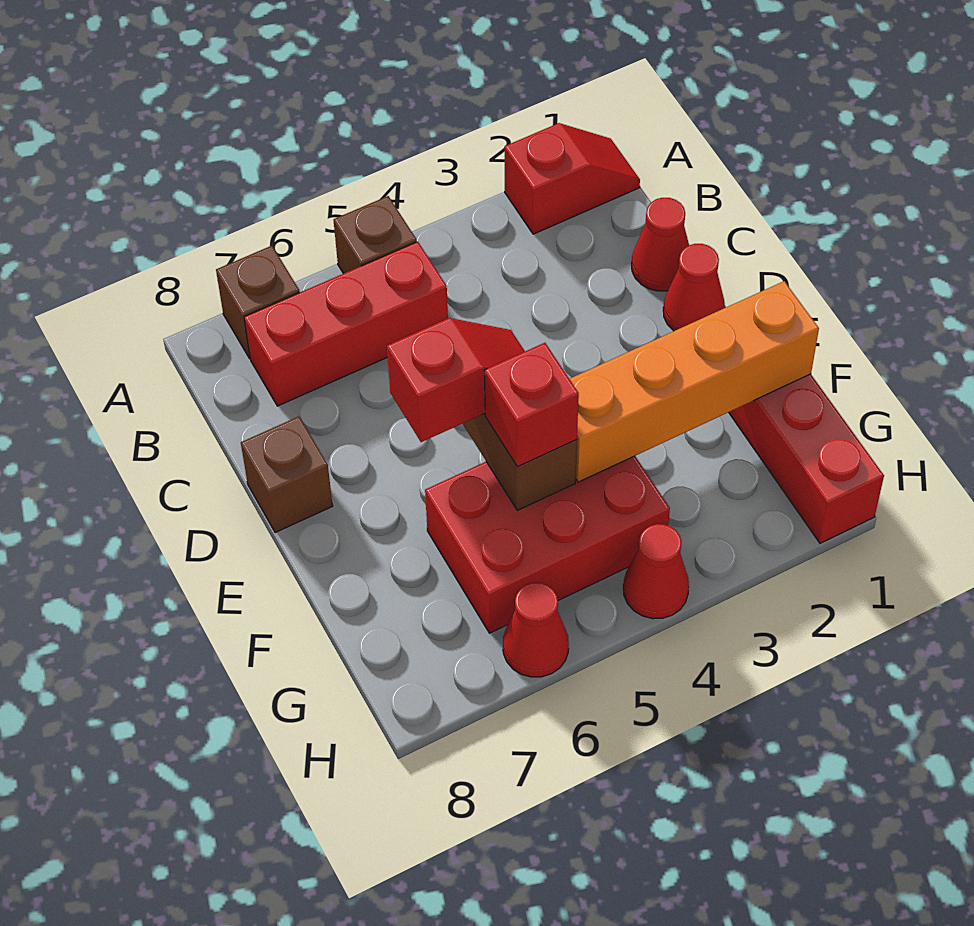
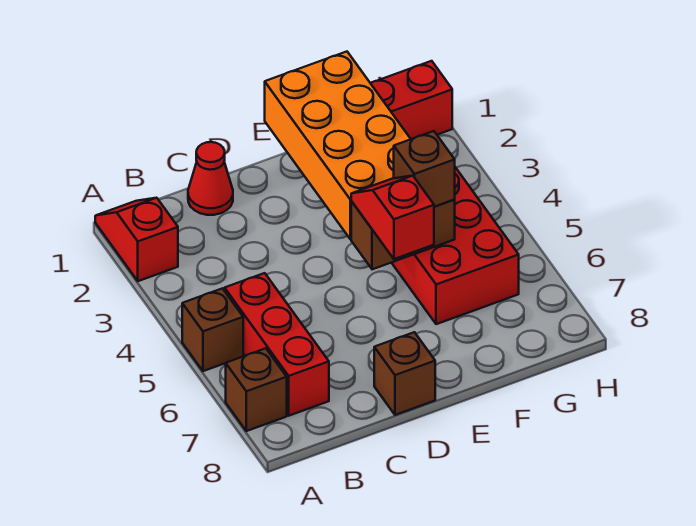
red 1x1 cone [663,244,725,331] -> none
orange 1x4 brick [570,281,819,482] -> orange 2x4 brick [265,52,410,239]
red 1x1 brick [484,343,579,467] -> brown 1x1 brick [394,131,455,207]
red 1x1 cone [623,524,689,619] -> none
red 1x1 cone [503,583,569,677] -> none

